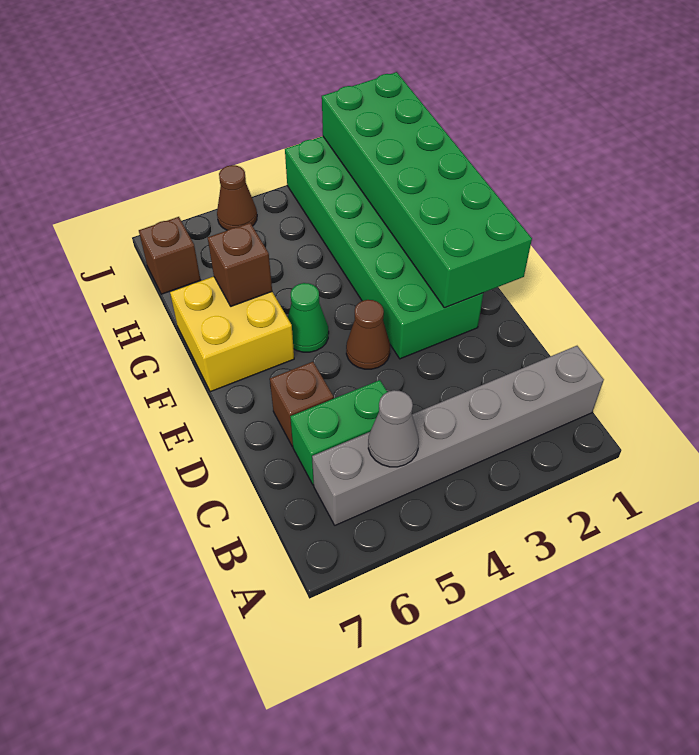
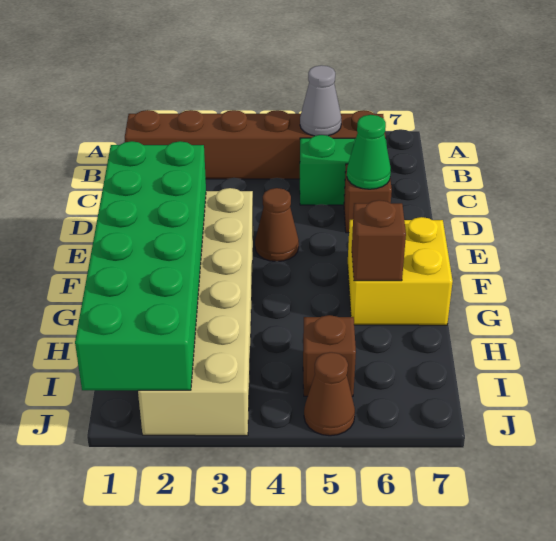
grey 1x6 brick [312,346,604,525] -> brown 1x6 brick [125,110,386,179]
green 2x6 brick [285,136,483,359] -> tan 2x6 brick [138,188,253,436]
green 1x1 cone [288,283,329,352] -> green 1x1 cone moved to [347,115,391,189]
brown 1x1 brick [139,217,200,294] -> brown 1x1 brick moved to [303,315,356,396]

